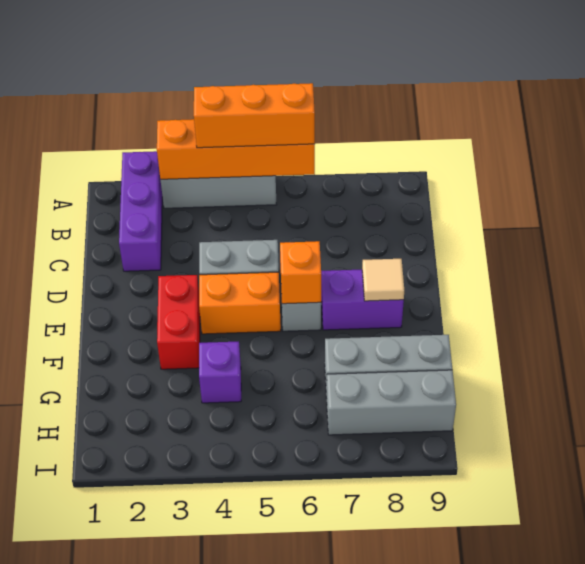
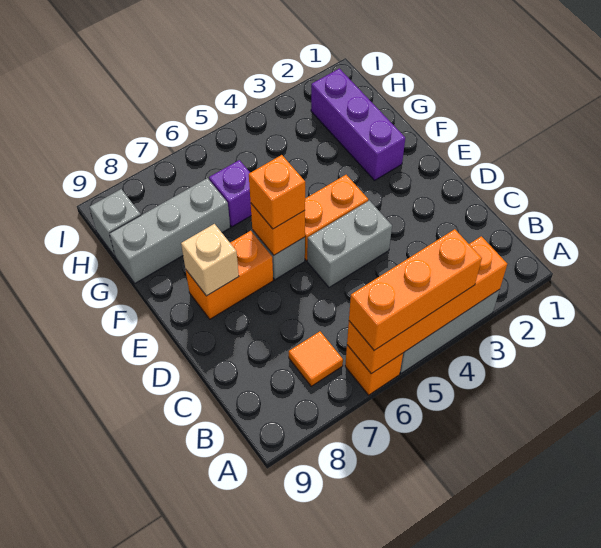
purple 1x3 brick [119,151,162,271] -> purple 1x3 brick moved to [311,68,405,180]
none -> orange 1x1 brick [345,345,403,395]
none -> orange 1x1 tile [289,331,343,386]
red 1x2 brick [157,275,200,369] -> none
none -> orange 1x1 brick [249,155,305,229]
purple 1x2 brick [321,270,404,330] -> orange 1x2 brick [186,231,273,319]
tan 1x1 tile [362,259,404,301] -> tan 1x1 brick [181,224,239,296]
purple 1x1 brick [199,341,241,403] -> purple 1x1 brick moved to [209,160,251,227]
grey 1x3 brick [327,370,456,435] -> grey 1x1 brick [89,189,141,256]

